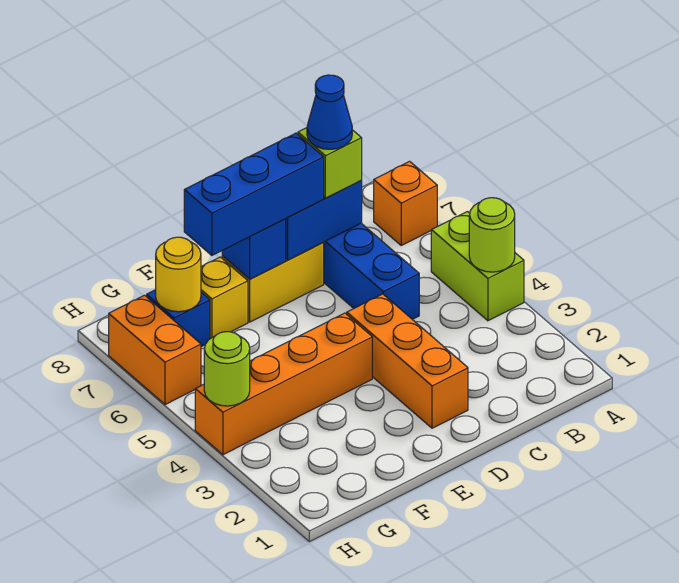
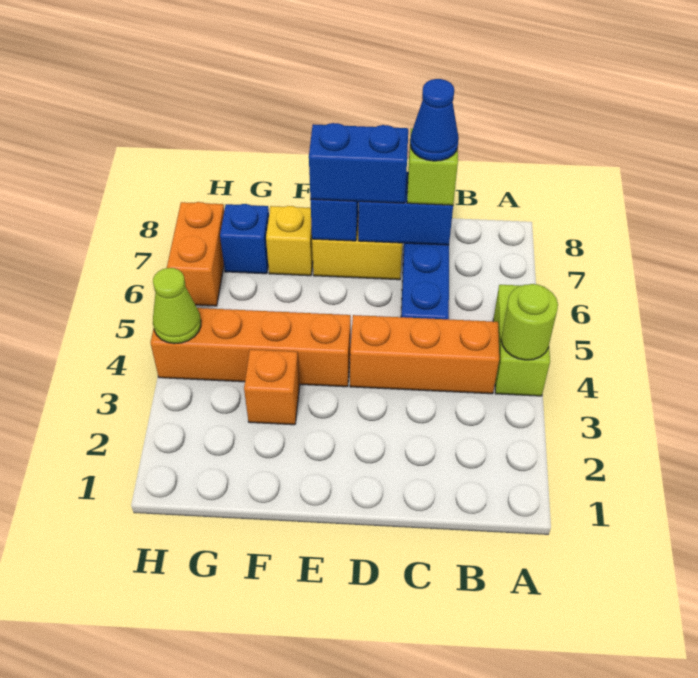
orange 1x1 brick [374,161,437,245] -> orange 1x1 brick moved to [244,349,299,425]
orange 1x3 brick [347,294,468,428] -> orange 1x3 brick turned to [350,315,499,394]
blue 1x3 brick [184,133,324,255] -> blue 1x2 brick [309,123,408,203]
yellow 1x1 round brick [156,237,201,312] -> none
lime 1x1 round brick [204,332,250,406] -> lime 1x1 cone [153,268,201,344]

